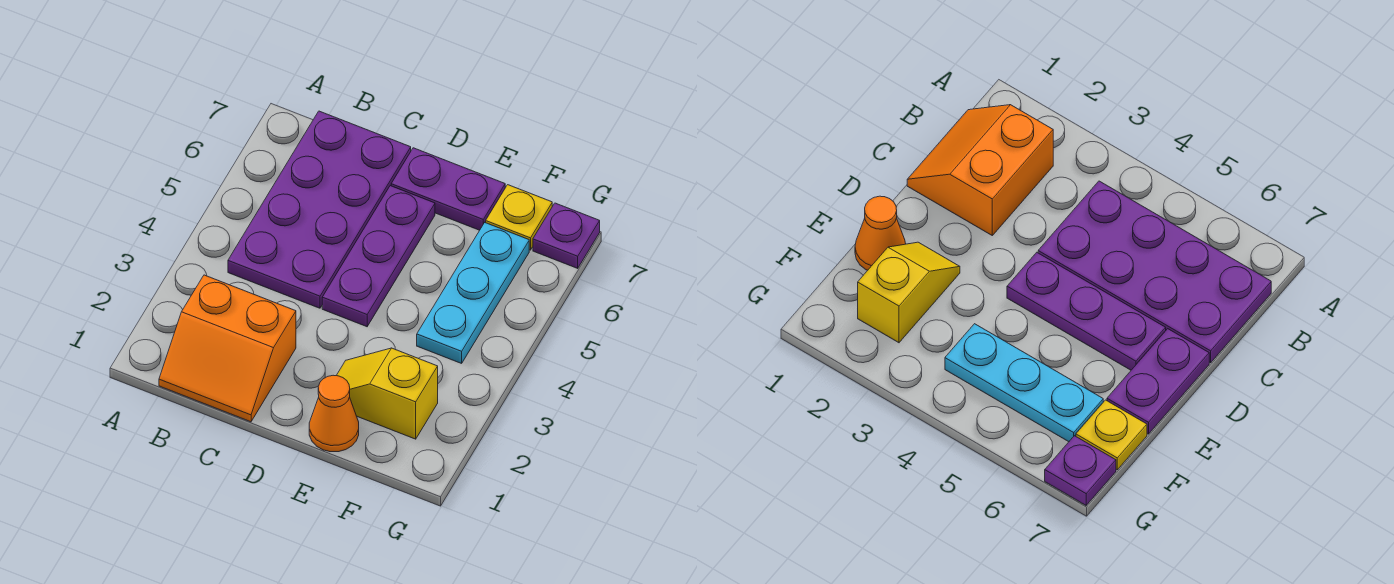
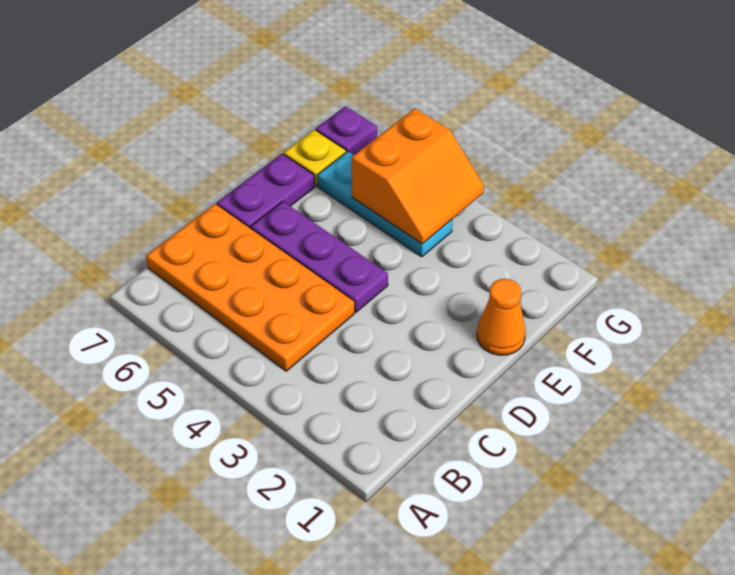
orange 2x2 slope [159,275,296,422] -> orange 2x2 slope moved to [352,108,484,244]
purple 2x4 plate [228,111,411,308] -> orange 2x4 plate [146,204,354,371]
yellow 1x2 slope [336,348,438,439] -> none

